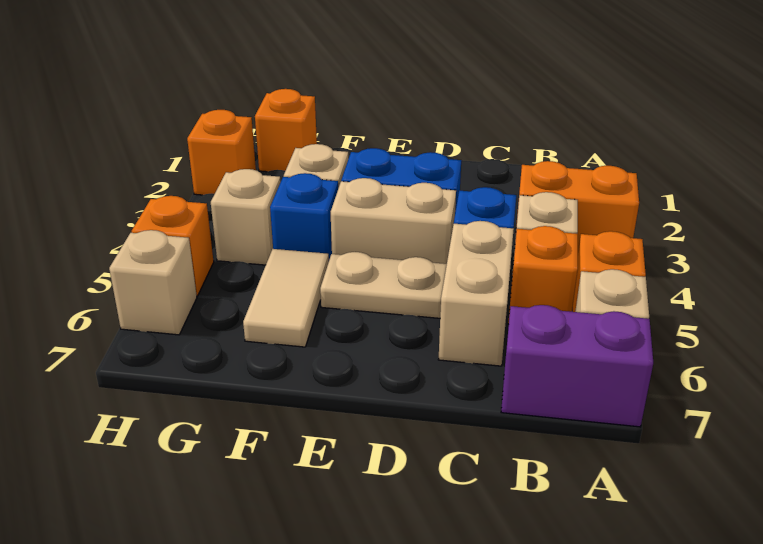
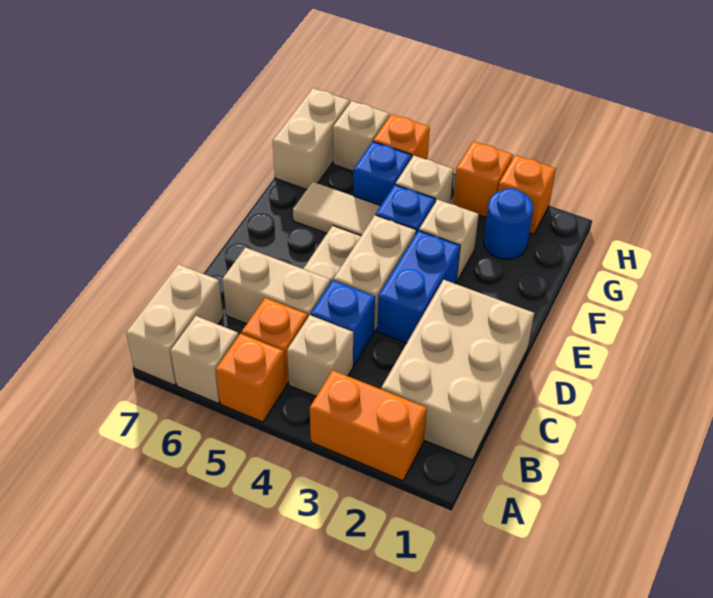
orange 1x2 brick [515,161,639,250] -> orange 1x2 brick turned to [310,370,427,481]
purple 1x2 brick [501,305,653,427] -> tan 1x2 brick [126,264,223,385]
none -> tan 2x3 brick [381,280,534,460]
orange 1x1 brick [255,89,317,172] -> orange 1x1 brick moved to [453,141,513,218]
none -> blue 1x1 round brick [484,188,533,259]
none -> blue 1x1 brick [354,142,412,206]
none -> tan 1x2 brick [273,88,350,190]

